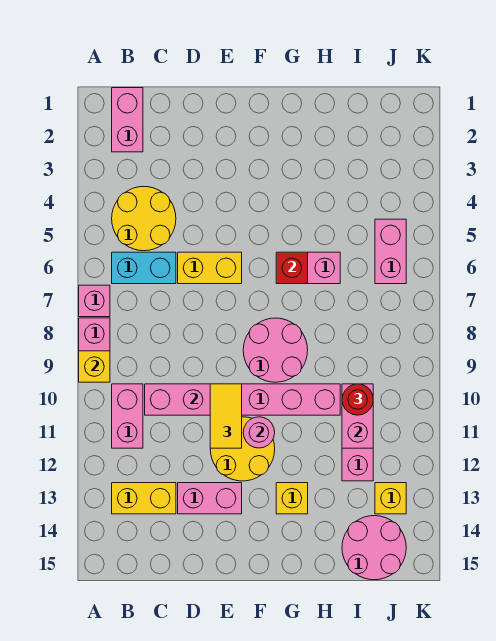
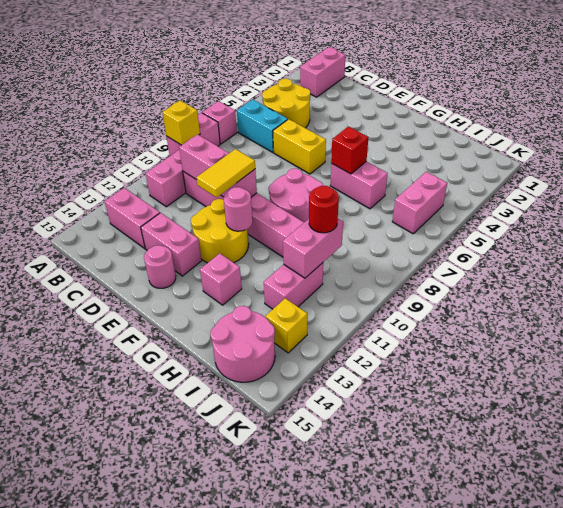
yellow 1x2 brick [112,483,176,514] -> pink 1x2 brick [105,188,160,249]
none -> pink 1x1 round brick [144,245,176,288]
yellow 1x1 brick [276,483,308,514] -> pink 1x1 brick [200,253,242,305]

